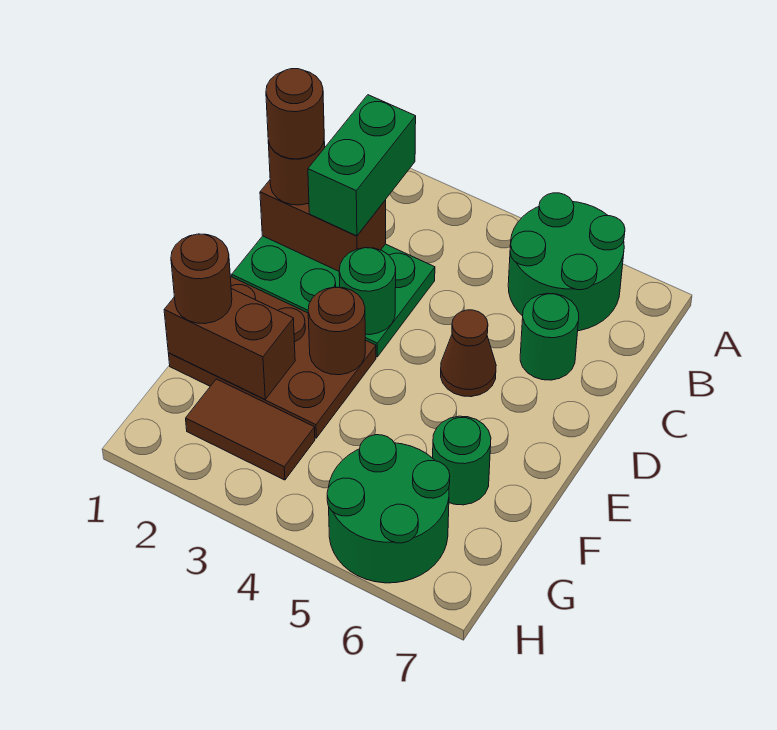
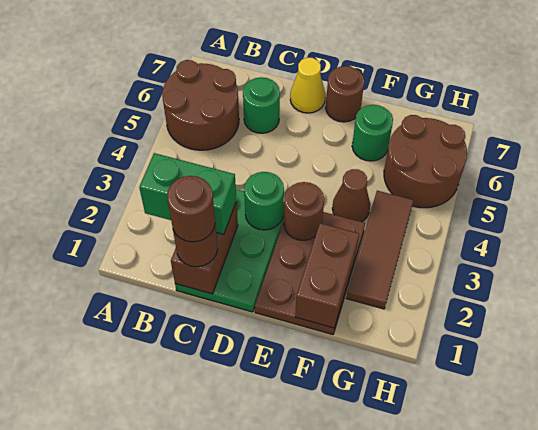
green 2x2 round brick [508,193,625,331] -> brown 2x2 round brick [162,60,239,150]
brown 1x1 cone [441,310,496,397] -> brown 1x1 cone moved to [332,169,370,222]
none -> yellow 1x1 cone [290,58,325,113]
brown 1x1 round brick [171,234,232,324] -> brown 1x1 round brick moved to [326,66,364,122]
brown 1x2 tile [186,379,315,480] -> brown 1x3 tile [346,191,414,309]
green 2x2 round brick [327,435,450,583] -> brown 2x2 round brick [384,115,467,208]

